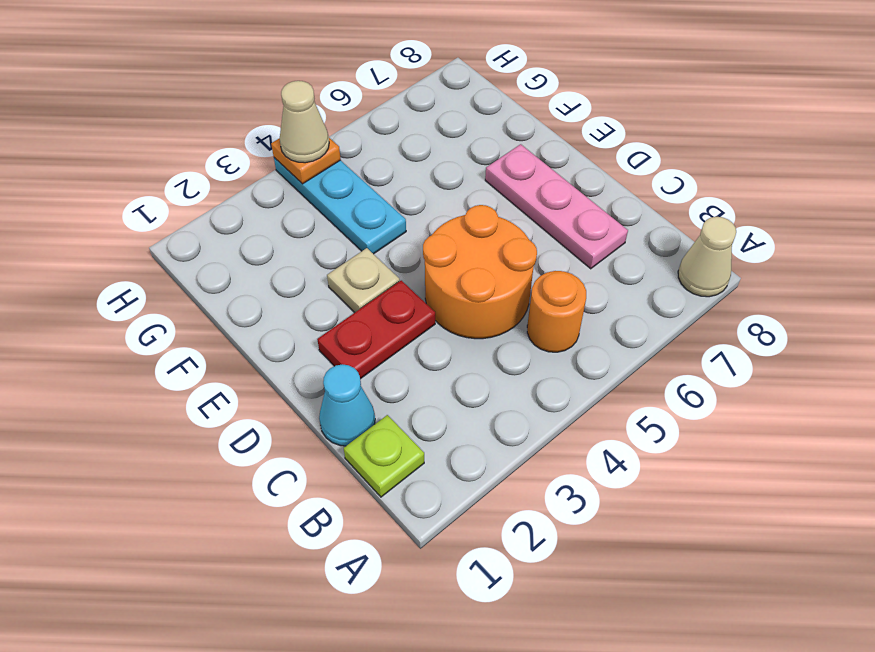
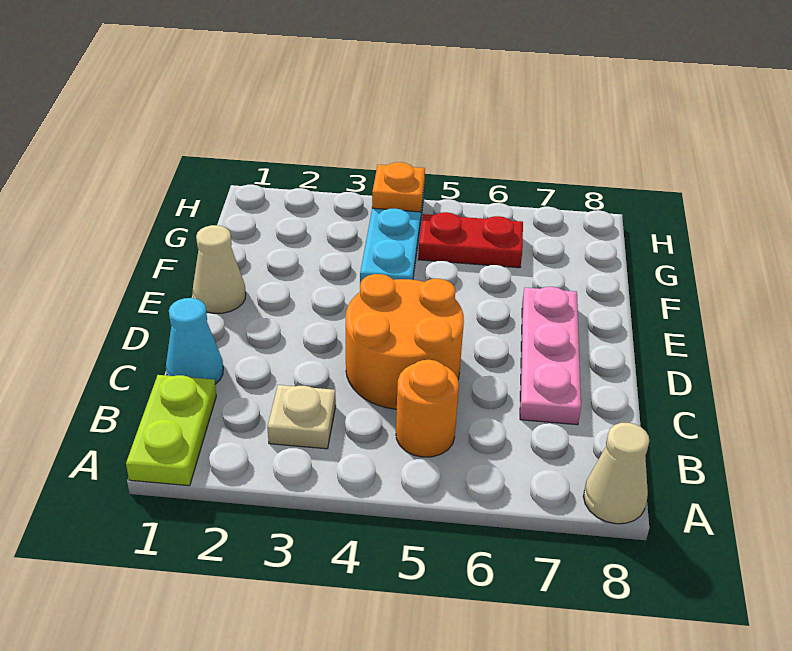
lime 1x1 plate [344,415,424,497] -> lime 1x2 plate [126,375,216,486]
red 1x2 plate [317,280,435,379] -> red 1x2 plate moved to [418,212,523,268]
tan 1x1 plate [327,248,400,313] -> tan 1x1 plate moved to [267,385,336,449]
tan 1x1 cone [280,81,329,163] -> tan 1x1 cone moved to [192,225,246,314]

